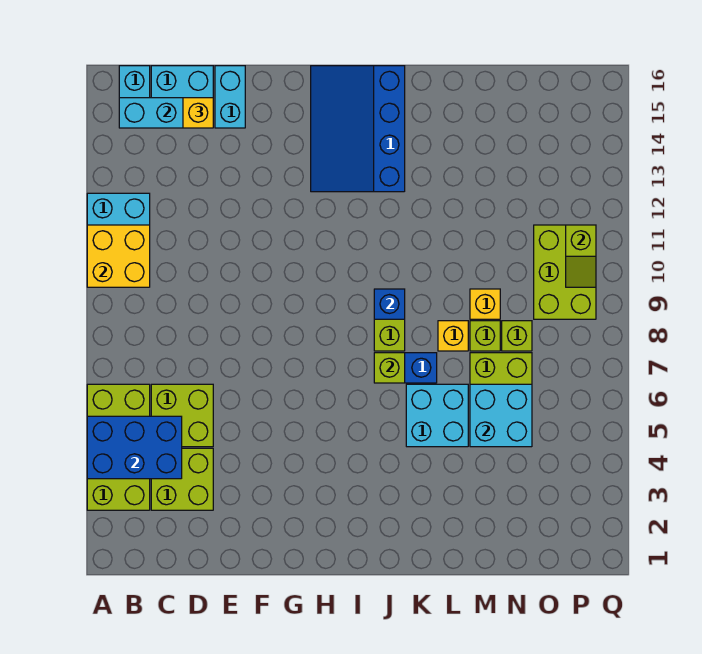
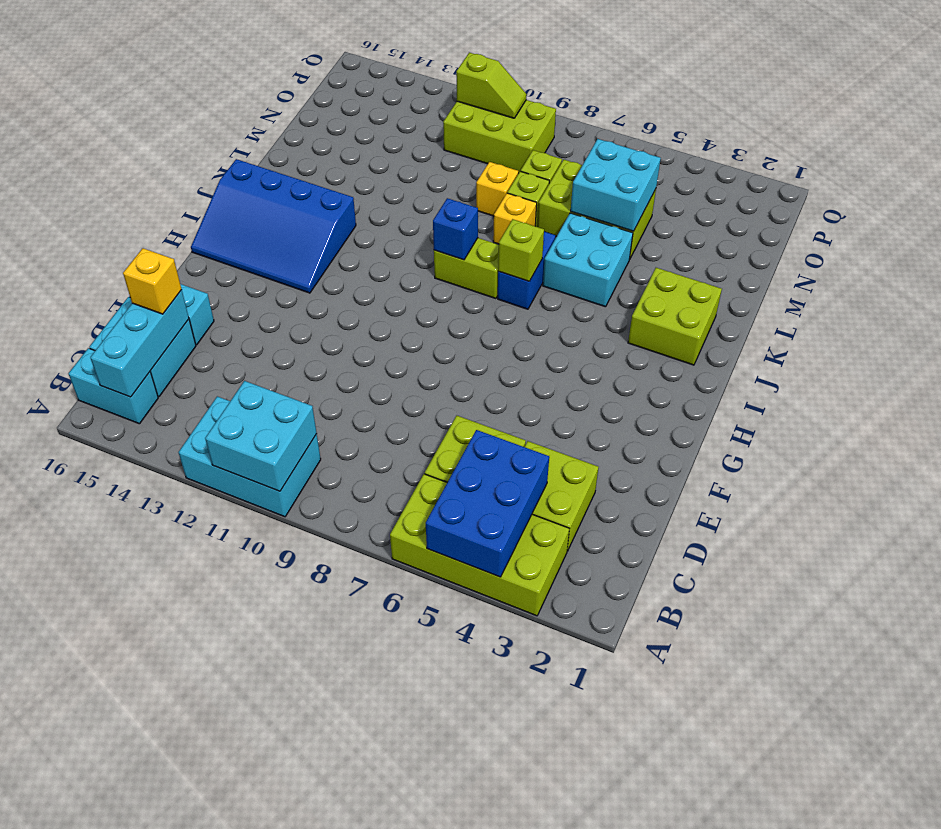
yellow 2x2 brick [87,225,150,287] -> cyan 2x2 brick [205,381,317,491]
none -> lime 2x2 brick [628,268,722,365]

